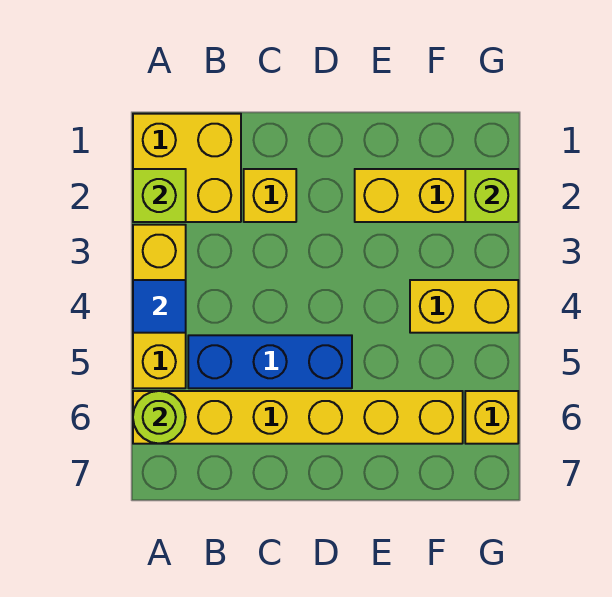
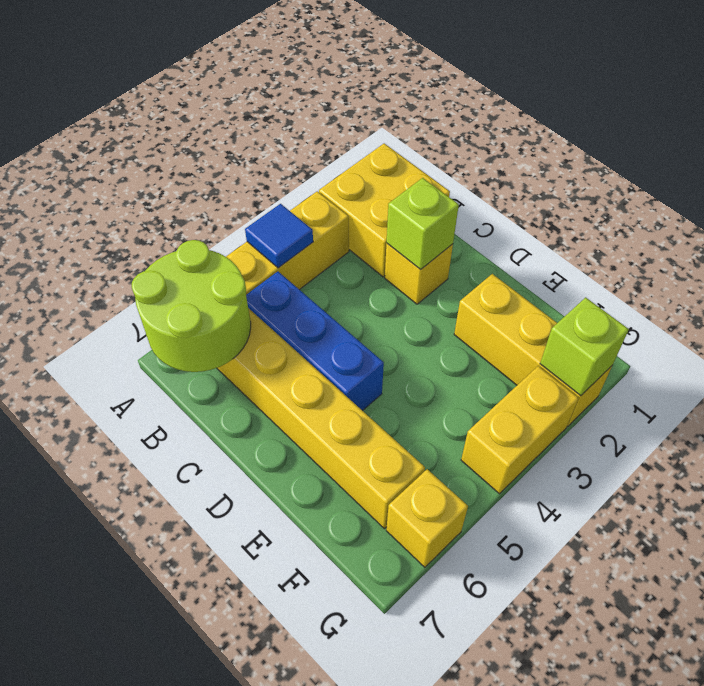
lime 1x1 brick [133,169,186,222] -> lime 1x1 brick moved to [387,178,459,270]
lime 1x1 round brick [133,391,186,444] -> lime 2x2 round brick [132,240,251,372]
yellow 1x2 brick [410,280,518,333] -> yellow 1x2 brick turned to [461,366,579,494]

